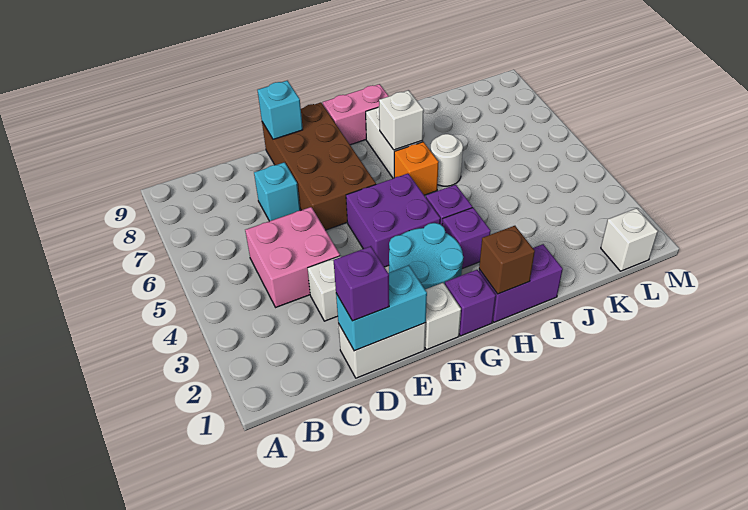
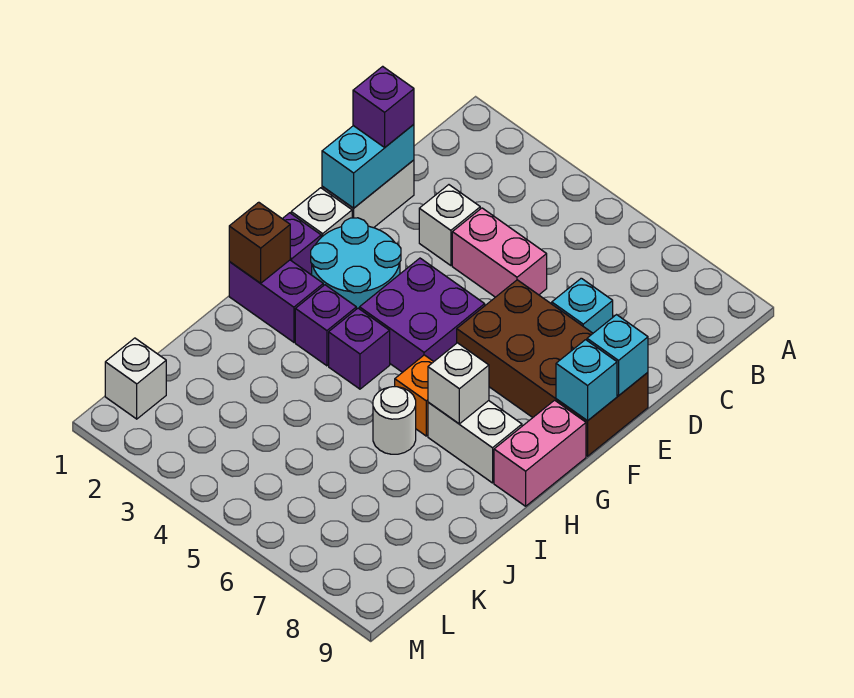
pink 2x2 brick [245,207,340,307] -> pink 1x2 brick [452,208,547,297]
none -> cyan 1x1 brick [556,340,617,421]
purple 1x2 brick [479,244,563,322] -> purple 1x2 brick turned to [229,260,323,342]

